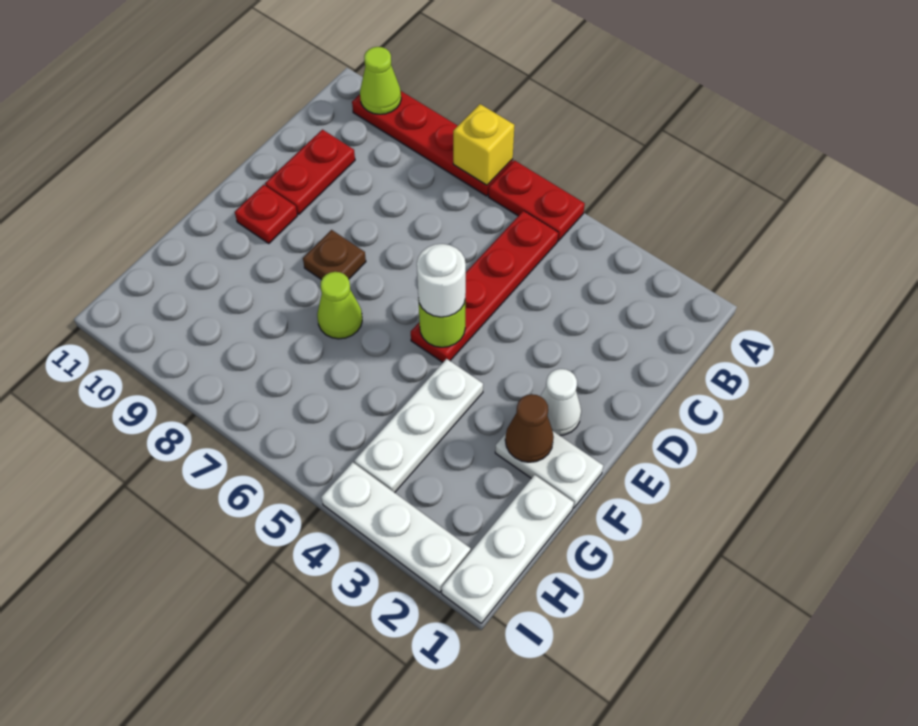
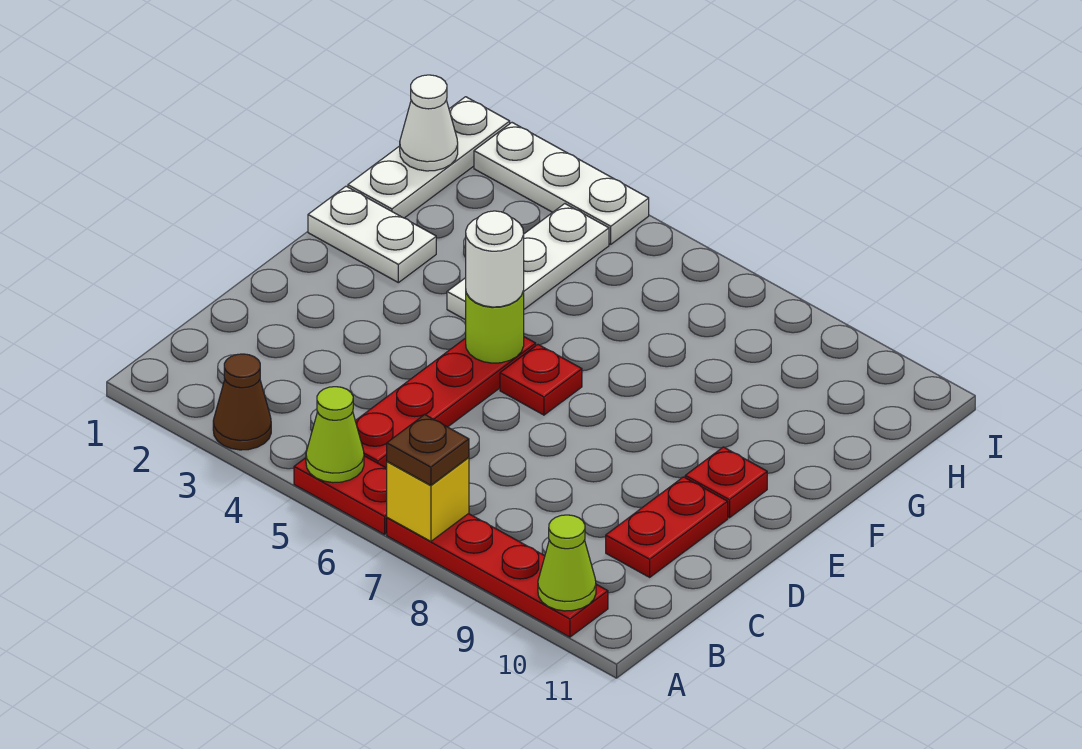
white 1x1 cone [540,369,581,435] -> white 1x1 cone moved to [400,75,458,171]
none -> red 1x1 plate [500,345,582,415]
brown 1x1 plate [303,230,366,280] -> brown 1x1 plate moved to [387,415,469,485]
brown 1x1 cone [505,394,554,462] -> brown 1x1 cone moved to [213,354,271,450]
lime 1x1 cone [317,272,362,339] -> lime 1x1 cone moved to [306,387,364,483]

